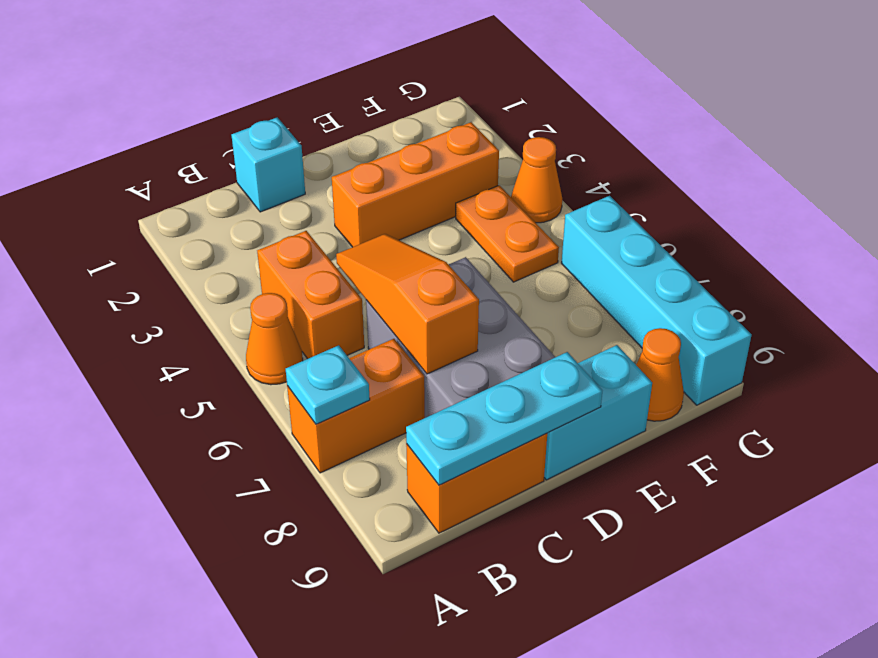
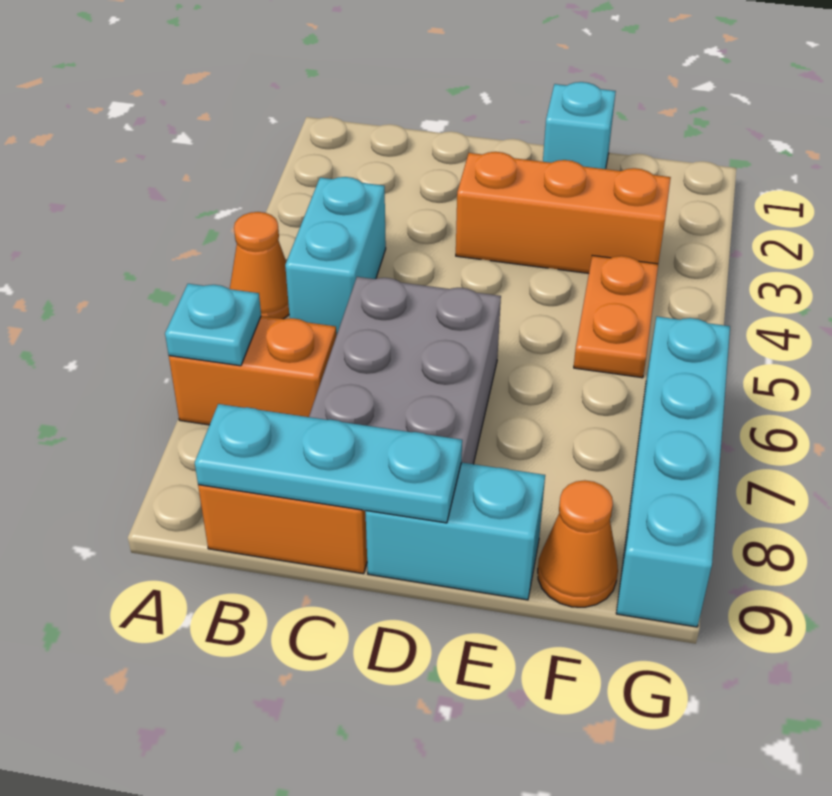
orange 1x2 brick [257,231,364,359] -> cyan 1x2 brick [285,177,386,335]
cyan 1x1 brick [231,117,305,212] -> cyan 1x1 brick moved to [543,82,616,169]
orange 1x3 slope [336,234,479,374] -> none
orange 1x1 cone [511,137,562,223] -> none

